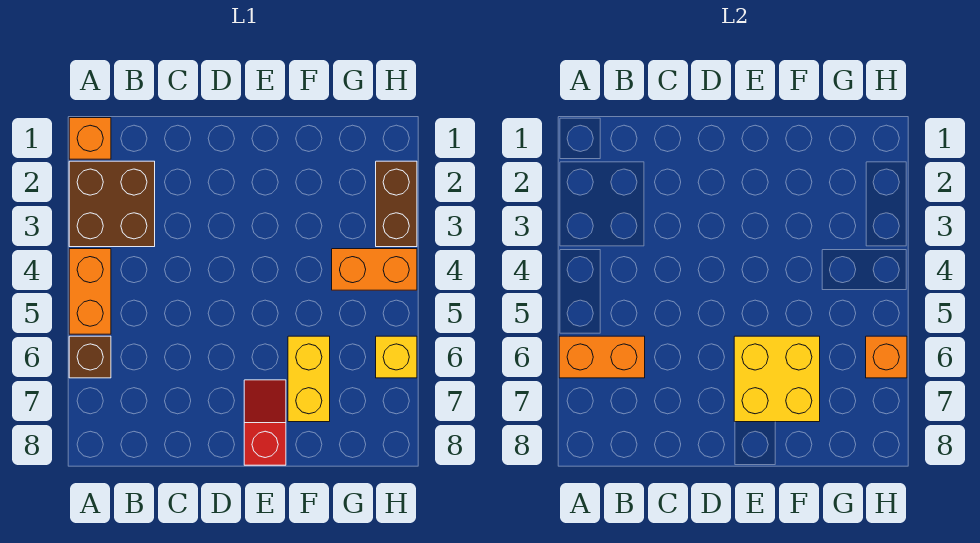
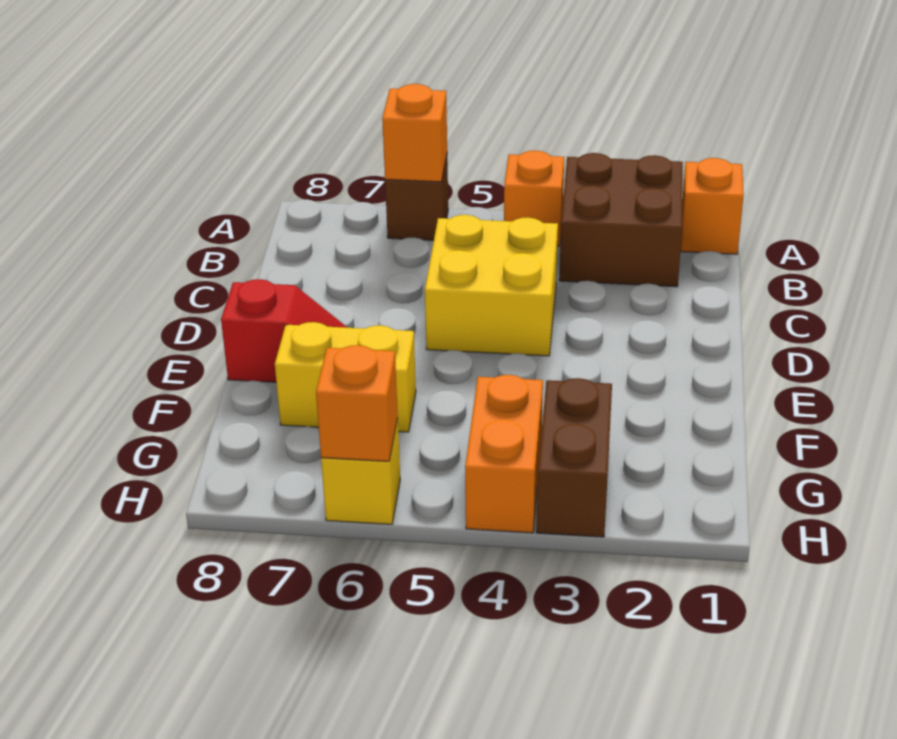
orange 1x2 brick [69,249,111,334] -> orange 1x1 brick [504,151,564,246]
orange 1x2 brick [559,336,645,378] -> orange 1x1 brick [382,84,447,182]
yellow 2x2 brick [734,336,820,422] -> yellow 2x2 brick moved to [425,215,558,356]
brown 1x2 brick [376,161,417,247] -> brown 1x2 brick turned to [537,378,612,537]

